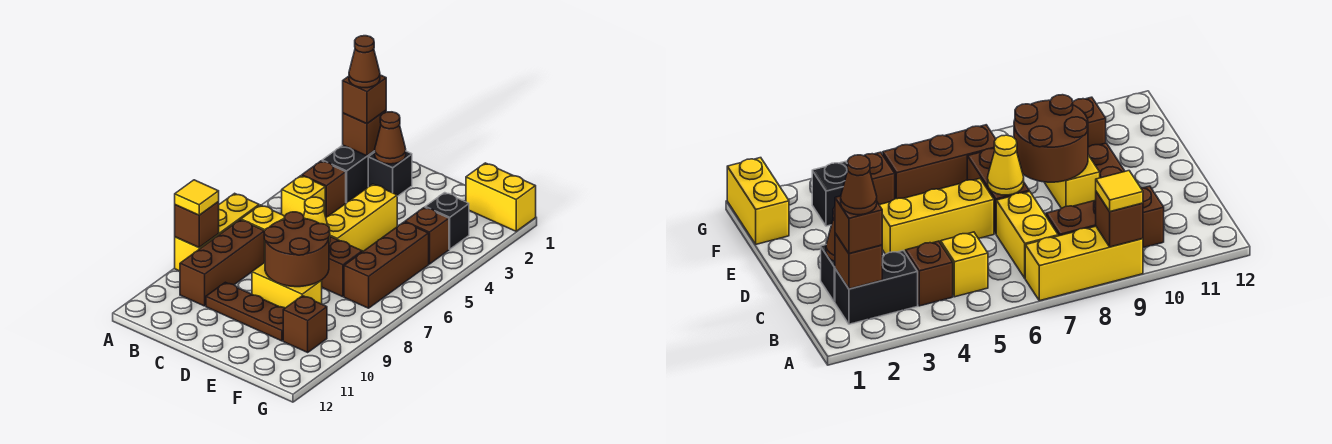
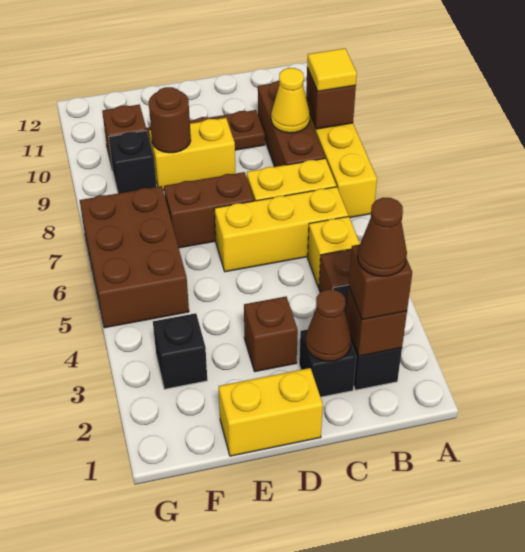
yellow 1x3 brick [326,184,397,252] -> yellow 1x3 brick turned to [214,187,348,272]
yellow 1x1 cone [304,197,330,242] -> yellow 1x1 cone moved to [271,68,310,133]
brown 2x2 round brick [264,212,330,287] -> brown 1x1 round brick [149,87,191,153]
yellow 1x2 brick [466,163,536,231] -> yellow 1x2 brick moved to [219,368,323,456]
brown 1x1 brick [405,207,449,264] -> brown 1x1 brick moved to [244,297,298,372]
brown 1x3 brick [344,222,429,308] -> brown 2x3 brick [80,186,189,328]
none -> black 1x1 brick [109,131,157,193]

